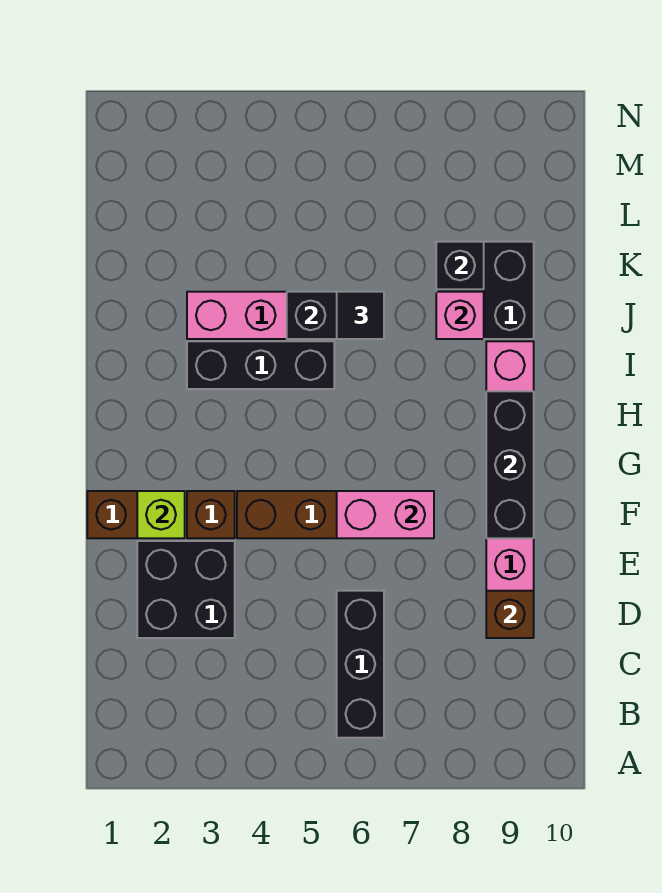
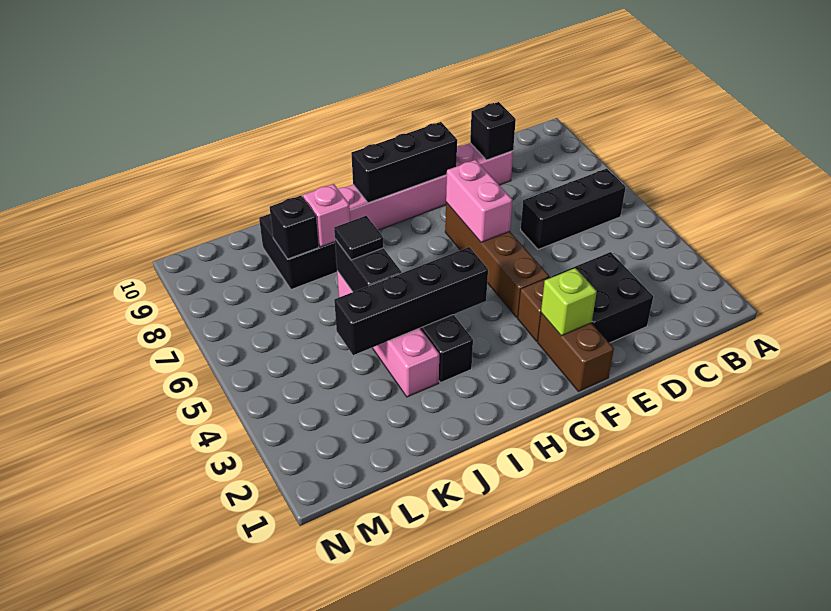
brown 1x1 brick [486,591,534,638] -> black 1x1 brick [470,102,516,160]
none -> black 1x4 brick [334,247,488,355]

